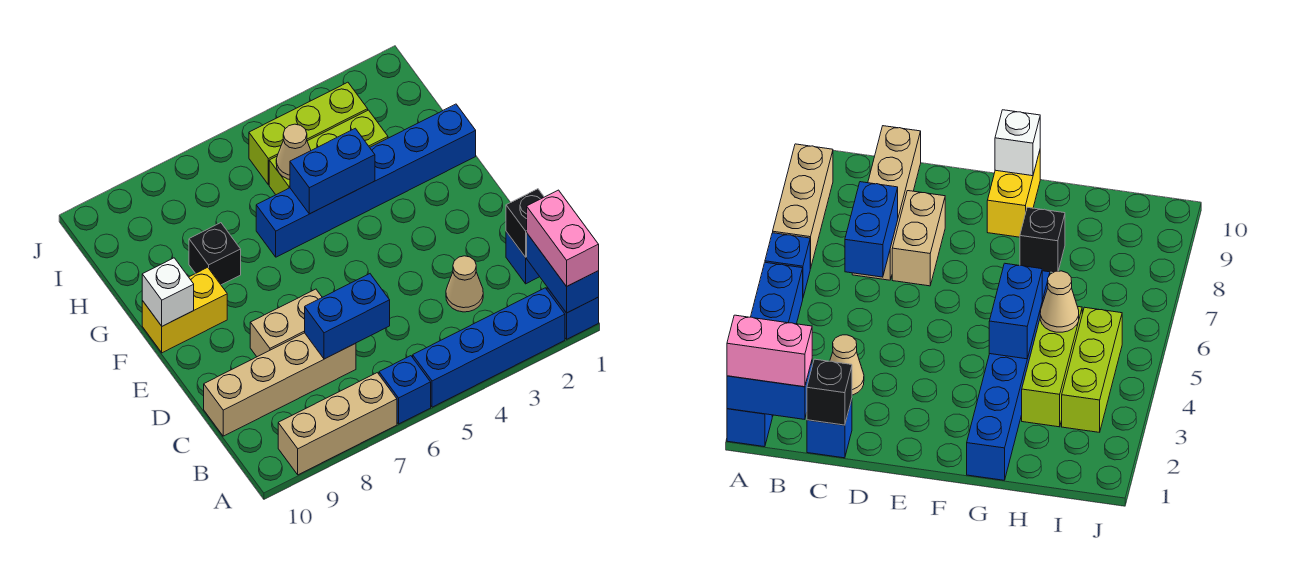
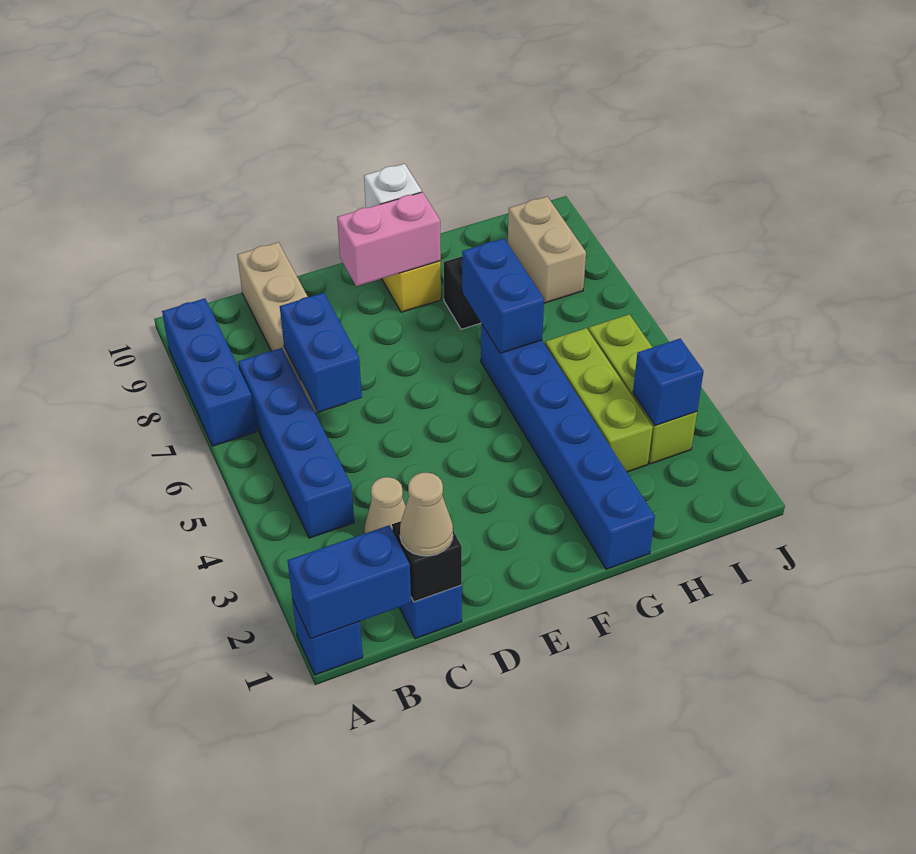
pink 1x2 brick [527,190,599,286] -> pink 1x2 brick moved to [337,192,441,286]
blue 1x4 brick [413,288,565,407] -> blue 1x4 brick moved to [238,348,354,538]
blue 1x1 brick [379,356,431,424] -> blue 1x1 brick moved to [633,339,704,425]
tan 1x3 brick [278,373,397,475] -> blue 1x3 brick [162,298,256,446]
tan 1x2 brick [250,289,322,357] -> tan 1x2 brick moved to [508,197,586,303]
blue 1x2 brick [290,128,375,214] -> blue 1x2 brick moved to [462,238,544,353]
tan 1x1 cone [276,124,311,180] -> tan 1x1 cone moved to [400,473,453,556]

